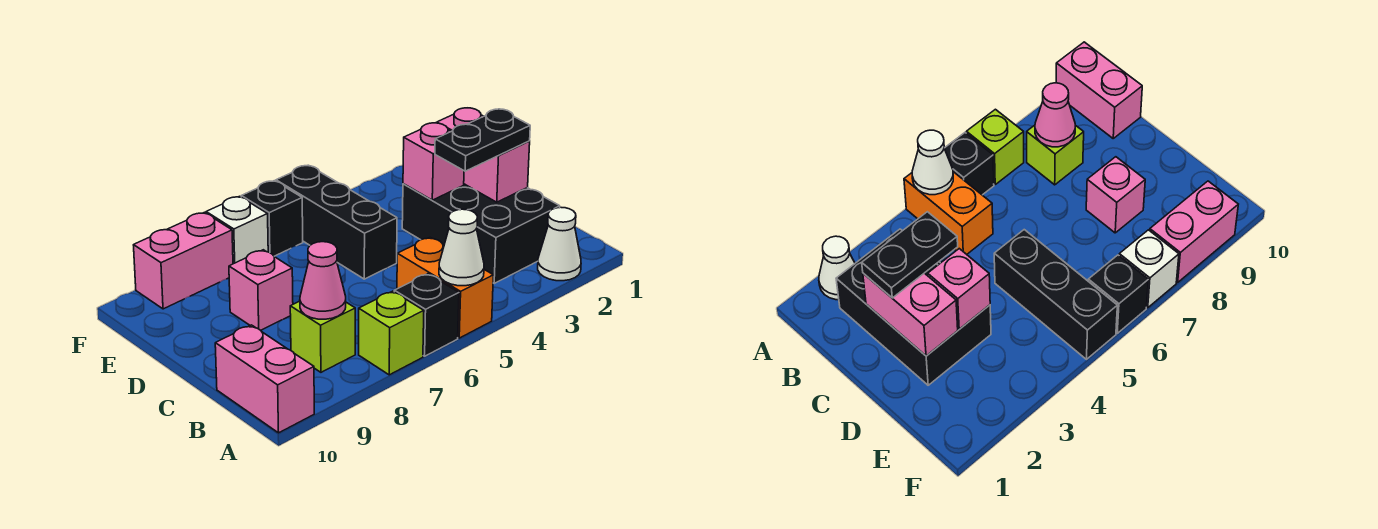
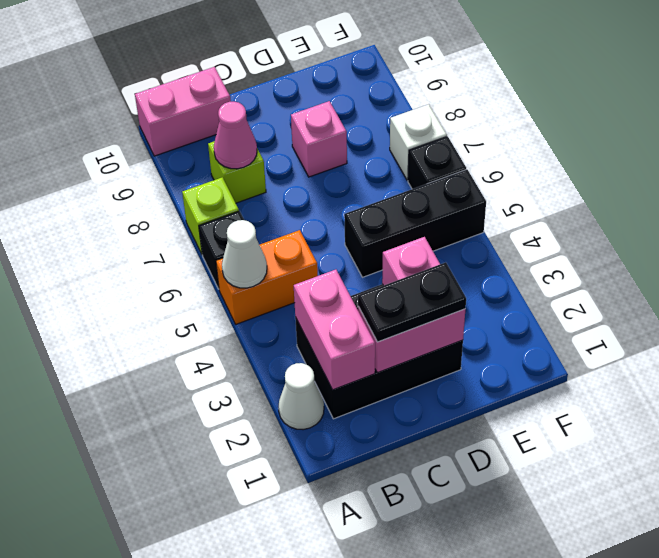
black 1x2 plate [435,109,530,171] -> black 1x2 plate turned to [358,262,466,342]
pink 1x2 brick [134,212,233,309] -> pink 1x2 brick moved to [294,270,375,390]

